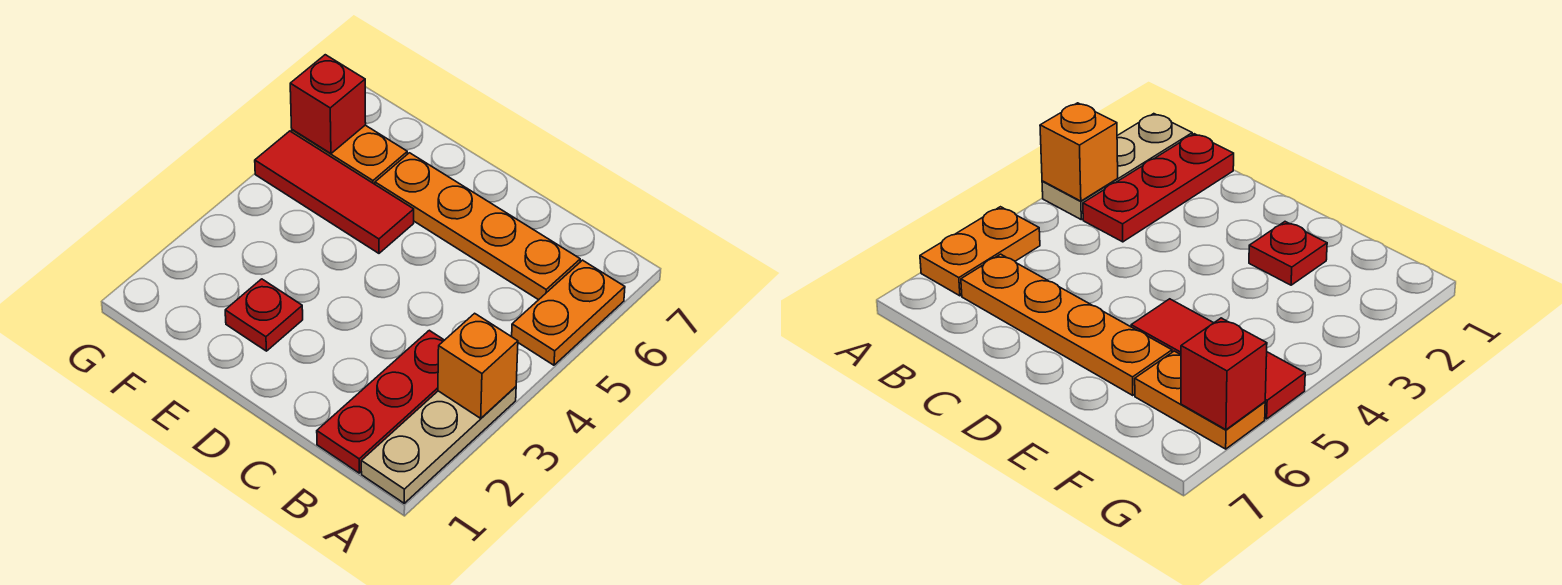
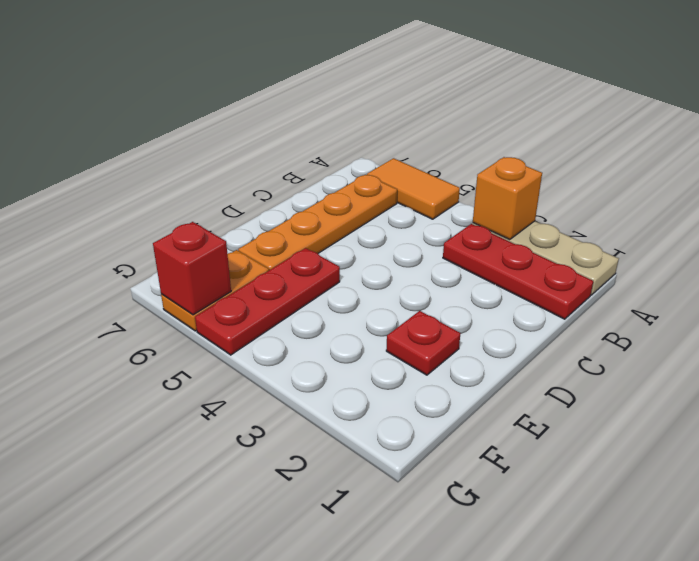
orange 1x2 plate [512,260,625,365] -> orange 1x2 tile [367,158,460,219]
red 1x3 tile [255,131,414,253] -> red 1x3 plate [195,248,340,355]

